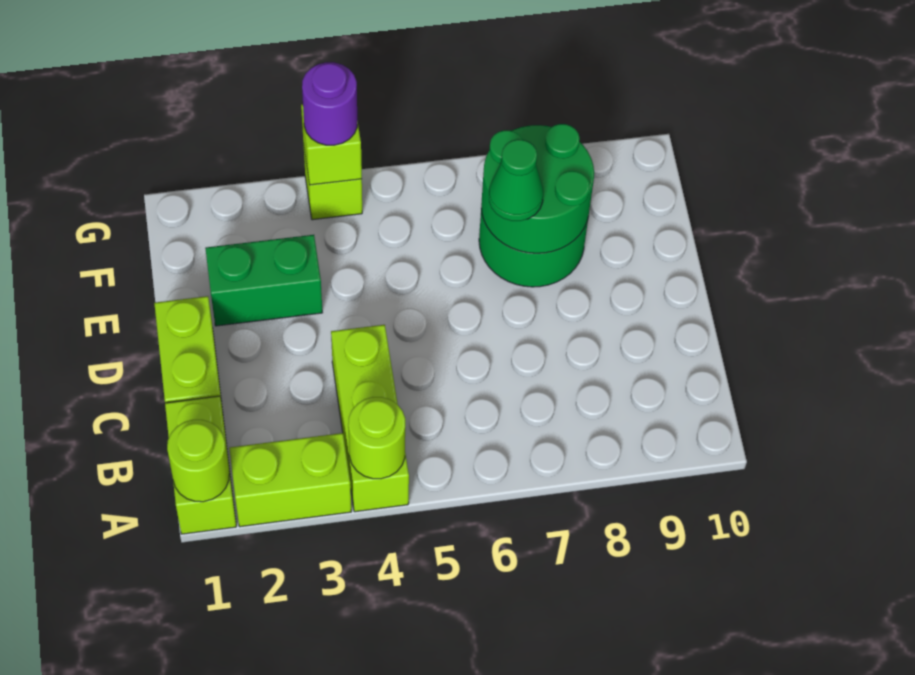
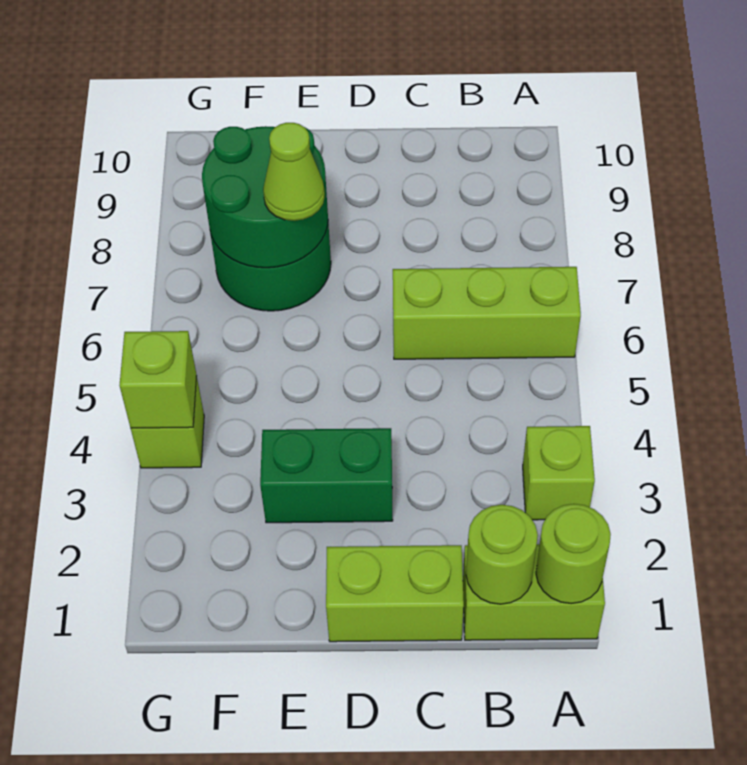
lime 1x2 brick [229,433,351,527] -> lime 1x1 brick [523,426,595,520]
lime 1x3 brick [331,325,409,512] -> lime 1x3 brick moved to [393,267,581,359]
lime 1x1 round brick [348,397,405,479] -> lime 1x1 round brick moved to [466,505,538,604]
green 1x2 brick [205,235,322,326] -> green 1x2 brick turned to [260,428,393,523]
green 1x1 cone [489,139,543,221] -> lime 1x1 cone [263,123,325,221]
purple 1x1 round brick [302,62,357,145] -> none

